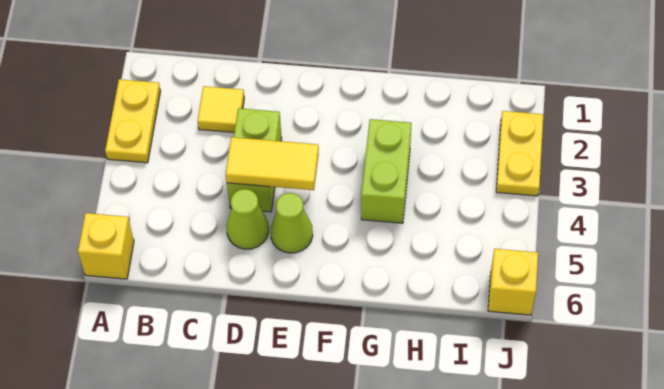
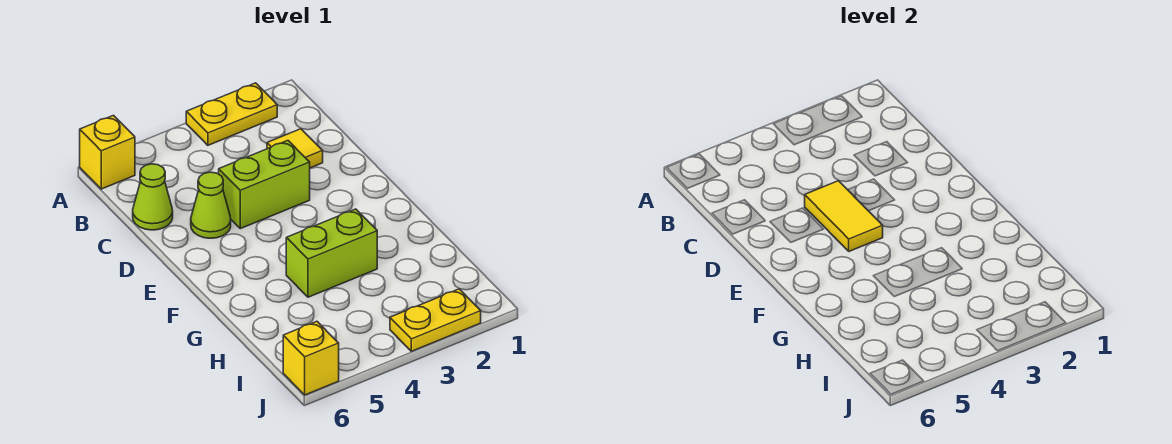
lime 1x1 cone [271,193,313,253] -> lime 1x1 cone moved to [133,164,173,230]

